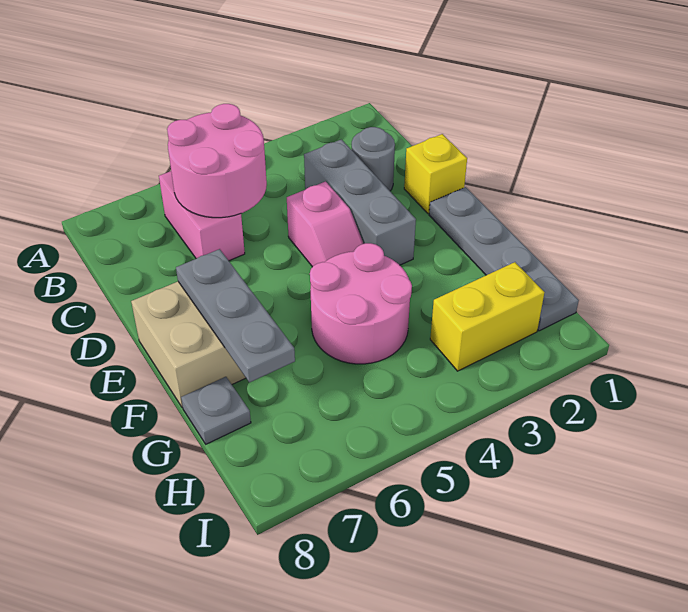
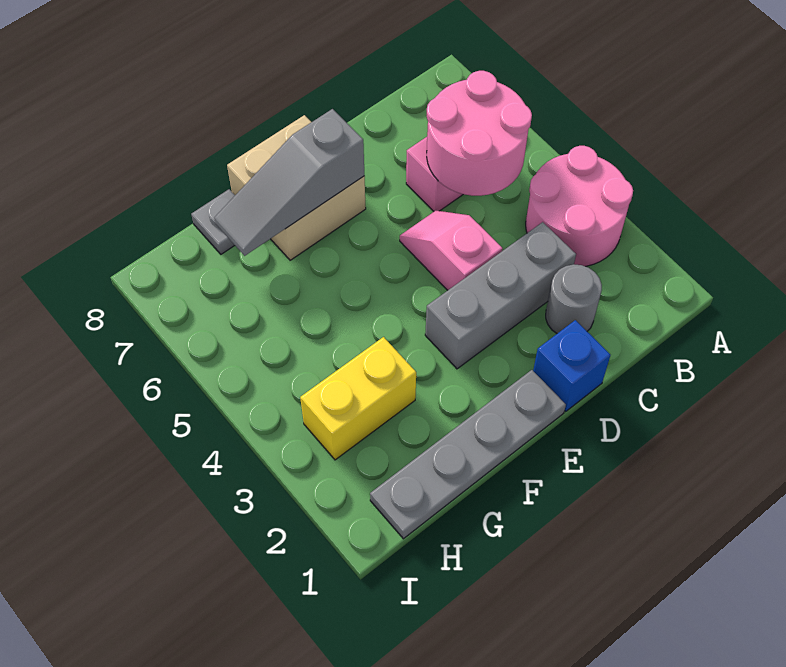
yellow 1x1 brick [404,134,467,214] -> blue 1x1 brick [533,320,610,411]
pink 1x2 slope [287,182,364,267] -> pink 1x2 slope turned to [400,211,503,290]
grey 1x3 plate [176,249,295,382] -> grey 1x3 slope [214,109,364,256]
pink 2x2 round brick [310,243,412,364] -> pink 2x2 round brick moved to [526,146,633,266]
yellow 1x2 brick [430,262,544,371] -> yellow 1x2 brick turned to [300,337,416,460]

